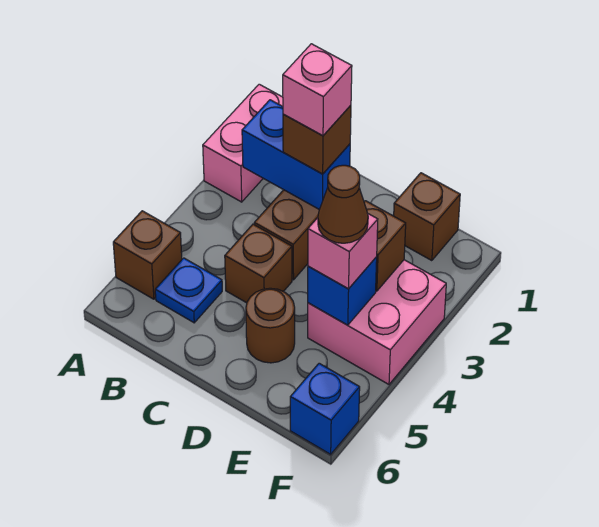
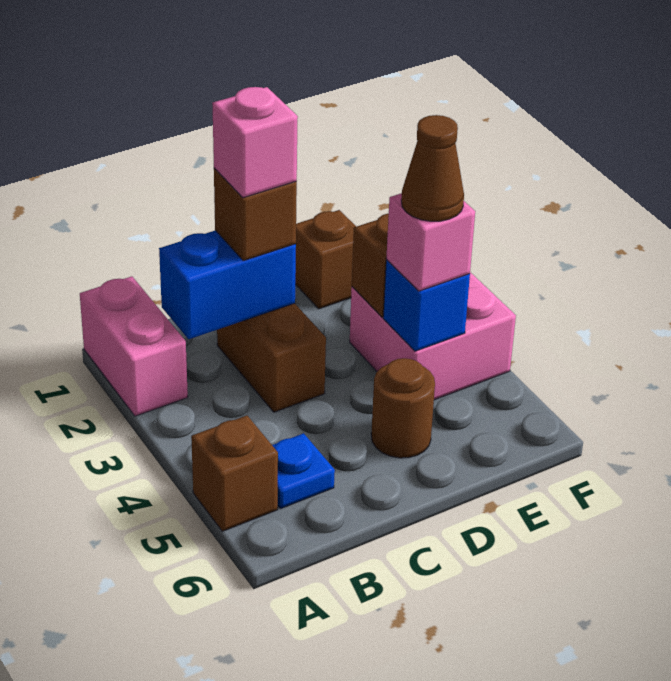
brown 1x1 brick [225,224,292,303] -> none
blue 1x1 brick [290,363,360,454] -> none

